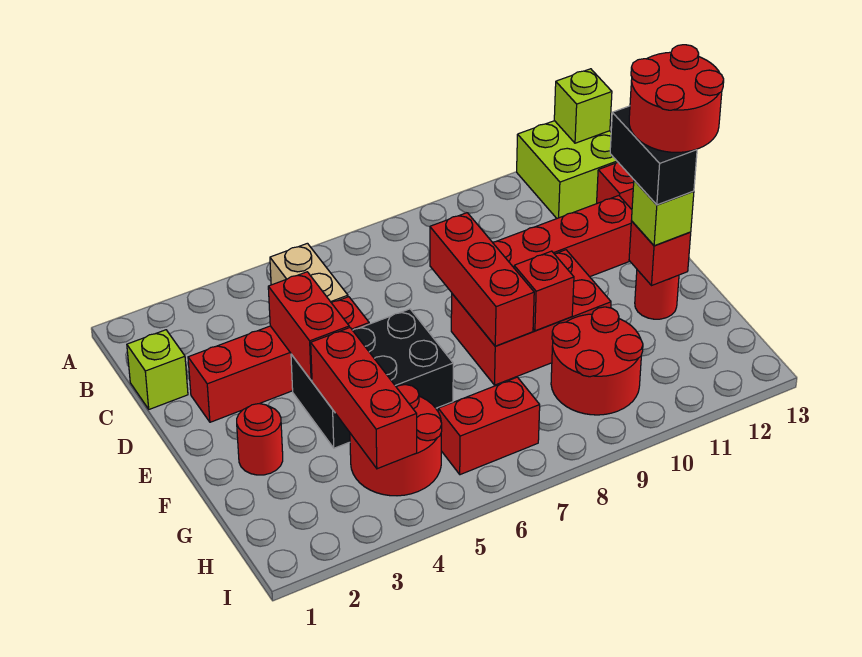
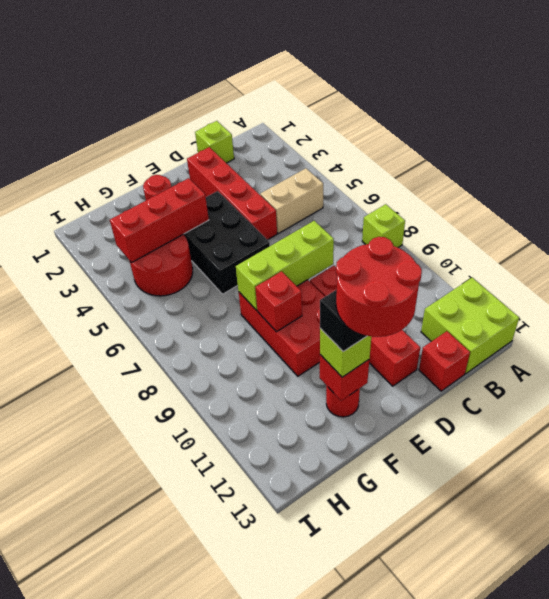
lime 1x1 brick [554,69,612,143] -> lime 1x1 brick moved to [362,204,405,248]
red 1x2 brick [268,272,349,380] -> none
red 1x3 brick [430,213,534,346] -> lime 1x3 brick [236,221,334,310]
red 2x2 round brick [551,307,643,415] -> none
red 1x2 brick [438,377,540,475] -> none

